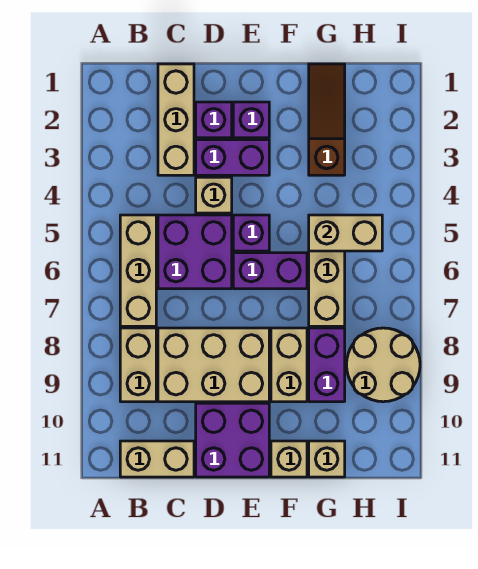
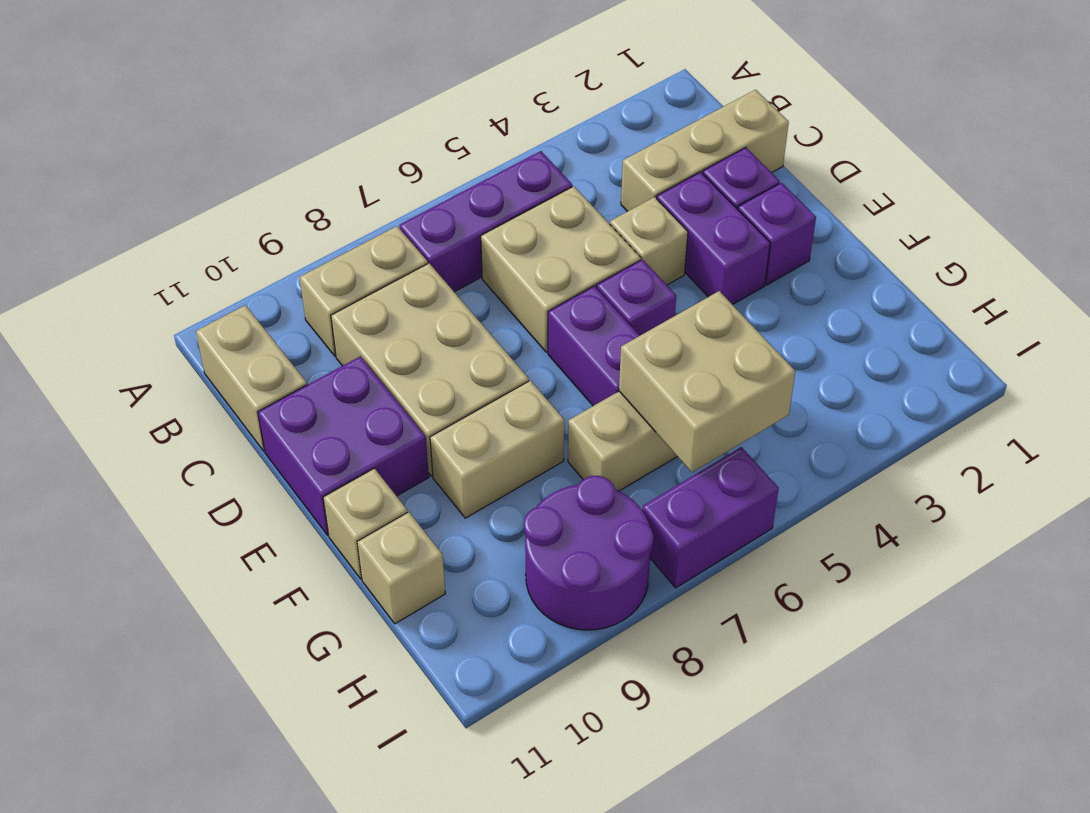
tan 1x3 brick [120,215,156,326] -> purple 1x3 brick [400,151,572,292]
purple 2x2 brick [158,215,232,289] -> tan 2x2 brick [481,186,641,352]
brown 1x3 slope [309,64,345,175] -> none
tan 1x2 brick [309,215,382,251] -> tan 2x2 brick [619,291,795,472]
purple 1x2 brick [309,328,345,402] -> purple 1x2 brick moved to [642,447,779,588]
tan 2x2 round brick [347,328,420,402] -> purple 2x2 round brick [524,476,653,630]

